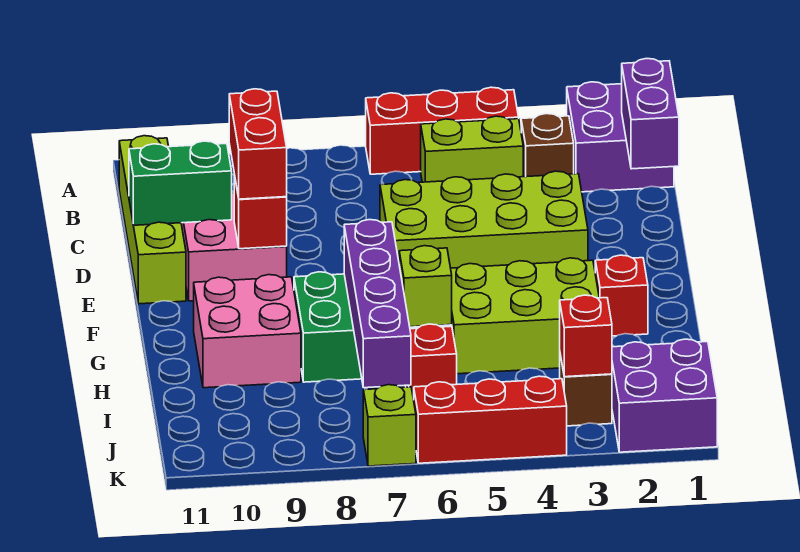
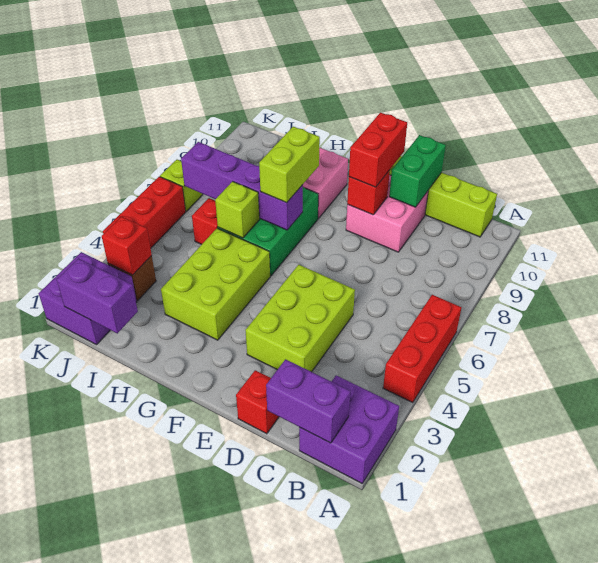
brown 1x1 brick [521,114,574,177] -> none
lime 1x2 brick [421,116,523,182] -> lime 1x2 brick moved to [259,127,320,203]
lime 2x4 brick [380,171,588,268] -> lime 2x3 brick [245,265,355,372]
red 1x2 brick [229,89,287,199] -> red 1x2 brick turned to [349,113,407,187]
red 1x1 brick [595,255,648,336] -> red 1x1 brick moved to [236,370,279,434]
none -> purple 1x2 brick [57,259,138,333]

